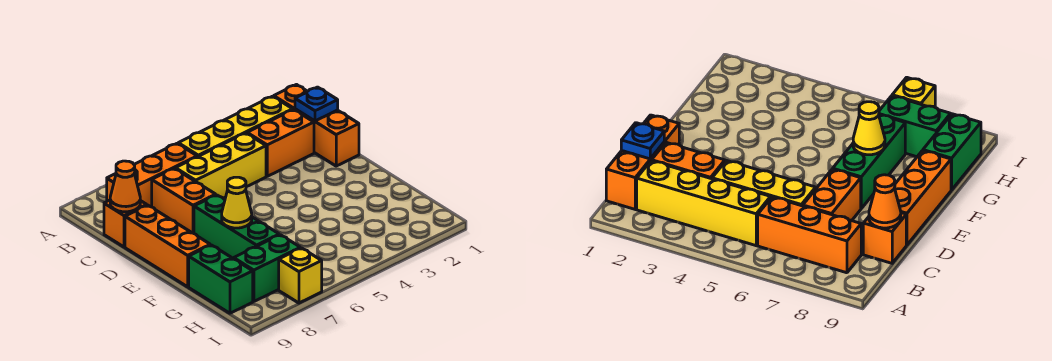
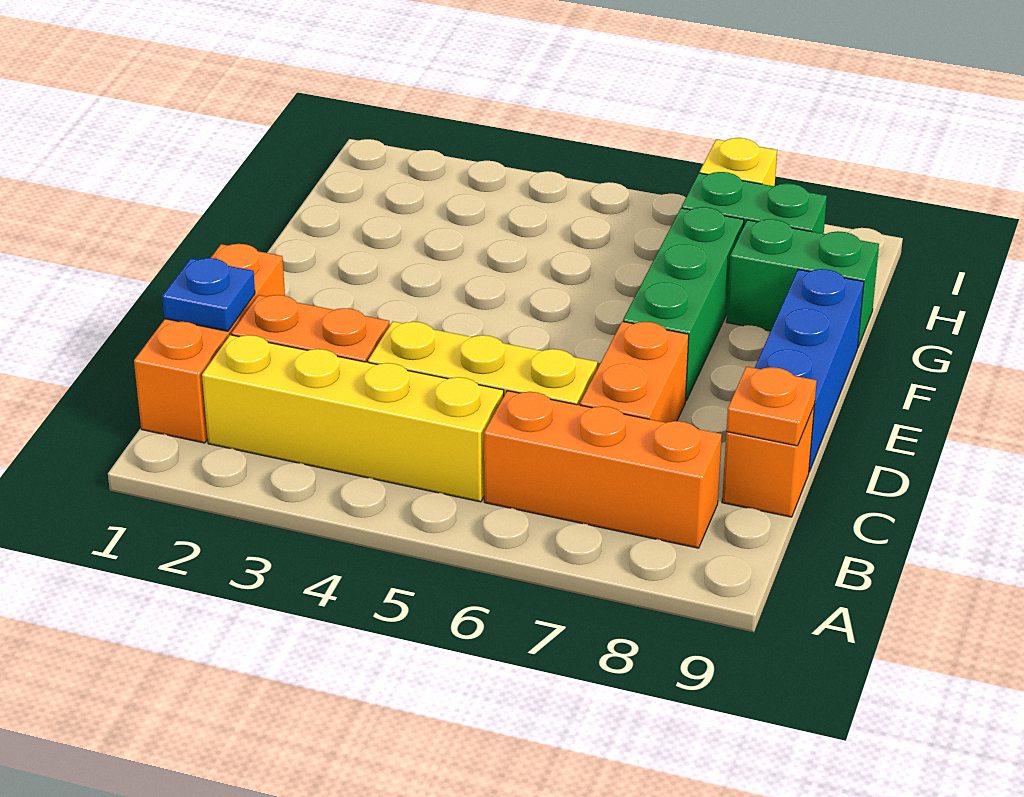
orange 1x1 cone [110,161,140,212] -> orange 1x1 plate [726,367,817,446]
orange 1x3 brick [125,205,210,287] -> blue 1x3 brick [755,269,864,472]
yellow 1x1 cone [222,177,252,228] -> none
green 1x2 brick [189,245,253,313] -> green 1x2 brick turned to [726,219,879,347]

